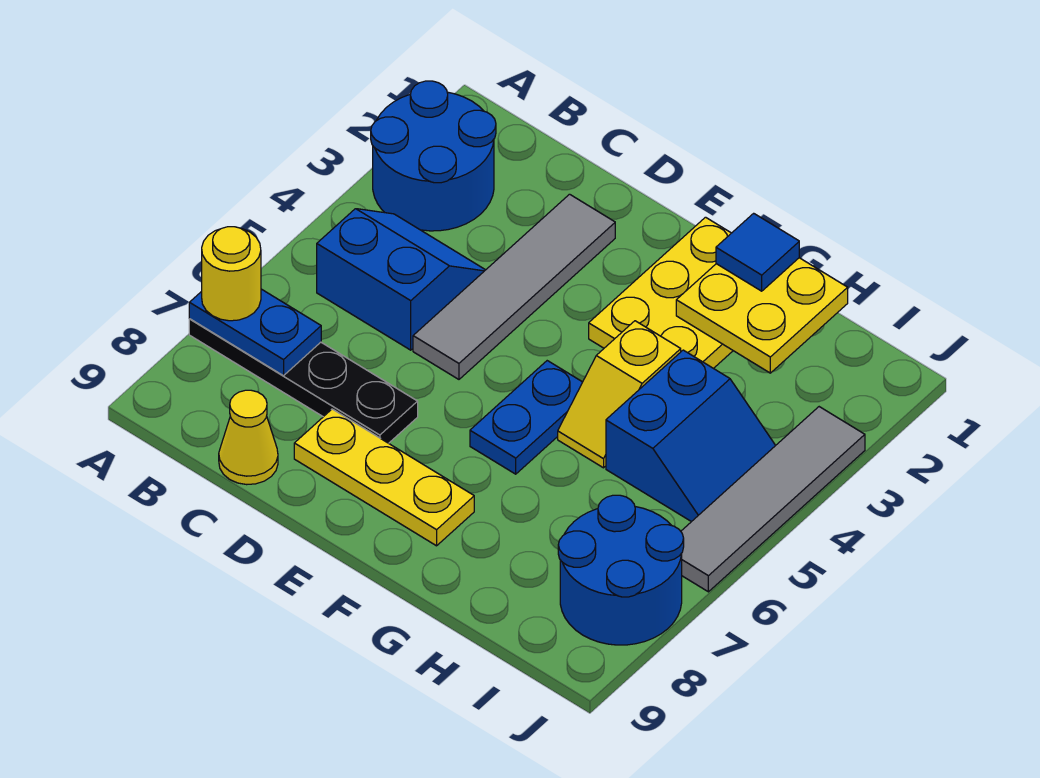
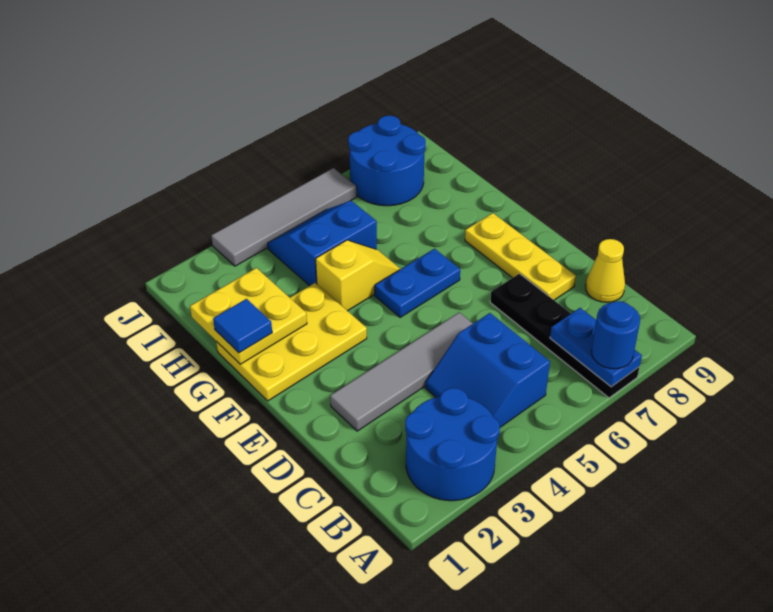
yellow 1x1 round brick [202,227,261,321] -> blue 1x1 round brick [592,301,640,369]

